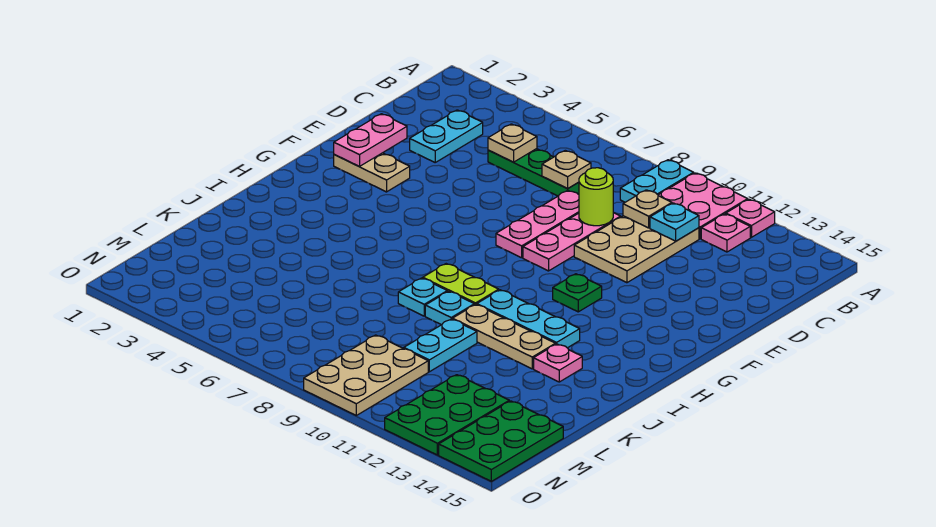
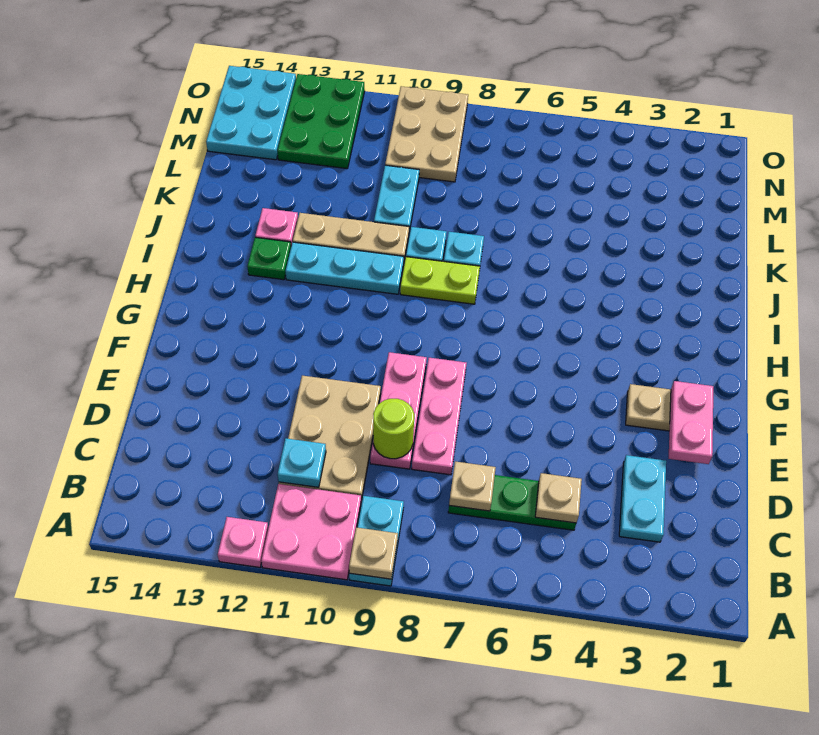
pink 1x1 plate [701,214,750,252] -> none
tan 1x1 plate [623,190,672,228] -> tan 1x1 plate moved to [349,527,398,579]
green 1x1 plate [553,274,602,312] -> green 1x1 plate moved to [247,237,291,280]
green 2x3 plate [439,401,563,481] -> cyan 2x3 plate [206,66,296,160]

